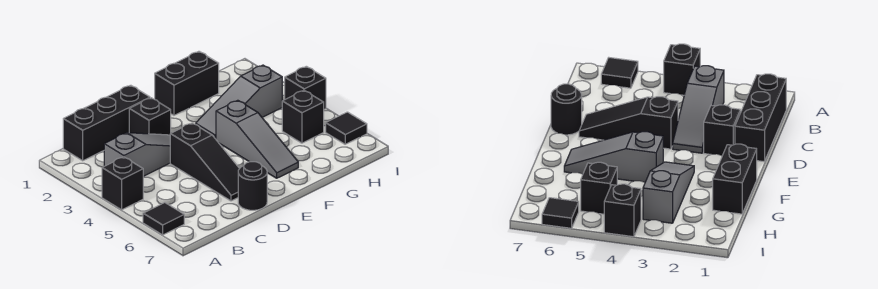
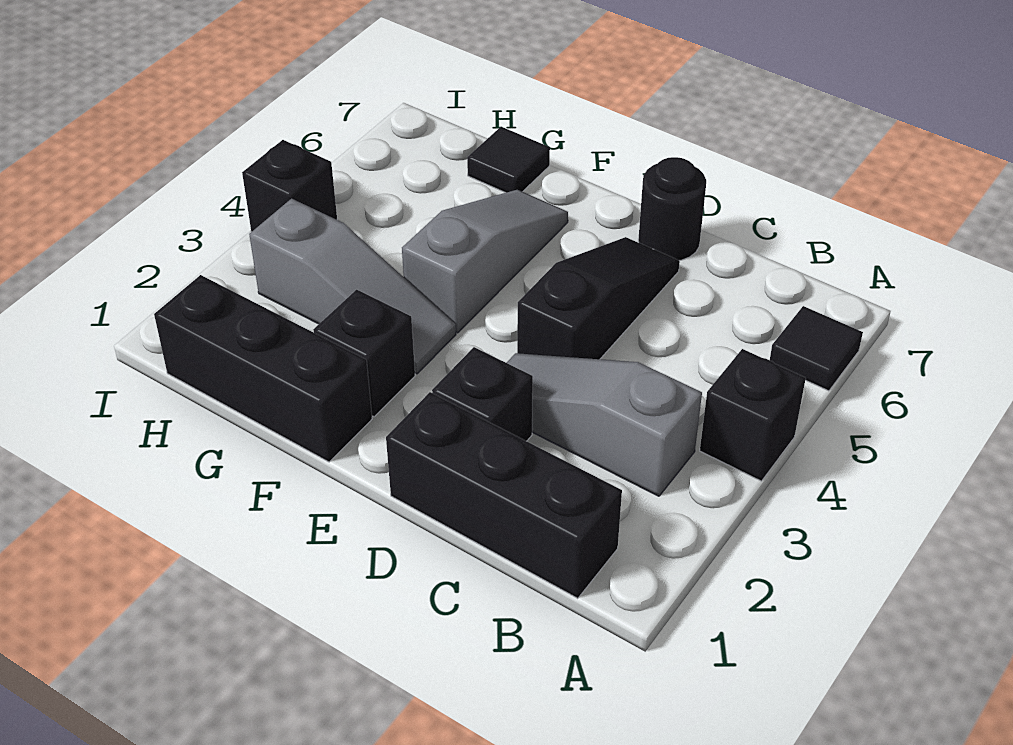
black 1x2 brick [155,51,219,115] -> black 1x3 brick [154,275,372,462]
black 1x1 brick [282,90,324,143] -> black 1x1 brick moved to [313,290,415,417]
black 1x1 tile [326,112,367,144] -> black 1x1 tile moved to [467,127,550,193]

